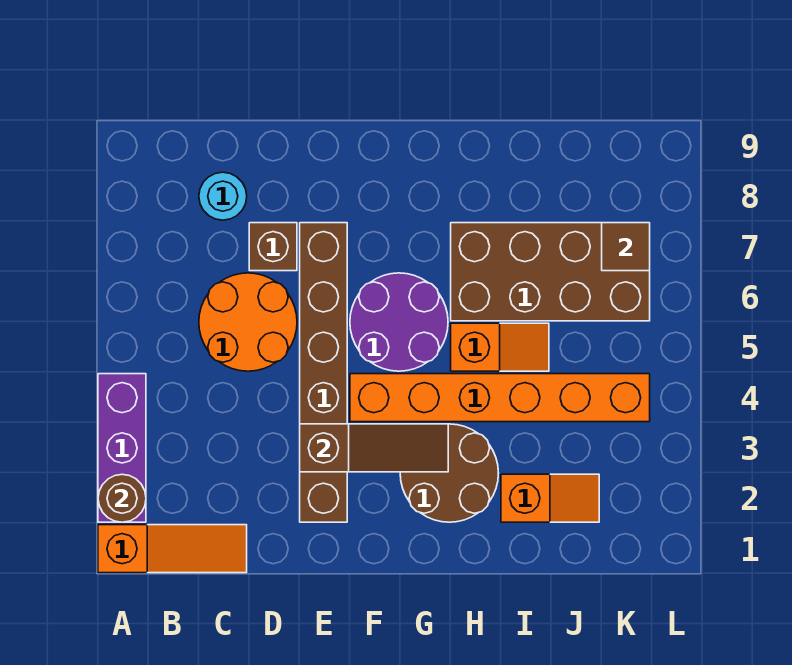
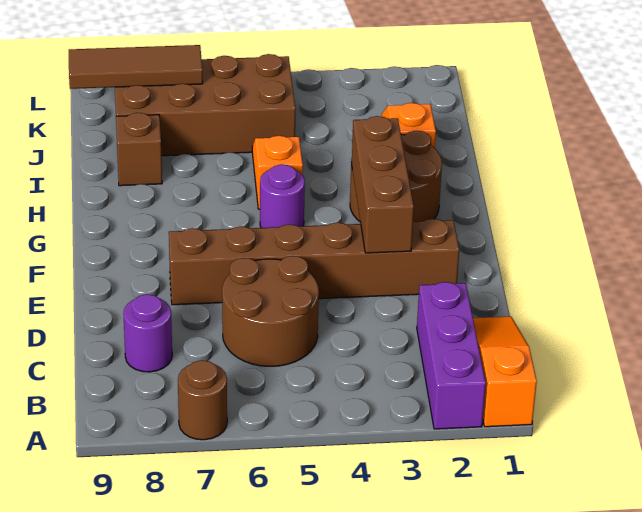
purple 1x3 brick [98,374,146,522] -> purple 1x3 brick turned to [417,282,486,429]
brown 1x1 round brick [98,474,146,522] -> brown 1x1 round brick moved to [178,360,227,440]
orange 2x2 round brick [199,273,297,371] -> brown 2x2 round brick [222,256,319,366]
cyan 1x1 round brick [199,172,247,220] -> purple 1x1 round brick [123,294,172,372]
brown 1x1 brick [249,223,297,271] -> brown 1x1 brick moved to [116,113,162,186]
brown 1x3 slope [300,424,448,472] -> brown 1x3 brick [351,116,414,253]
orange 1x6 brick [350,374,650,422] -> none
purple 2x2 round brick [350,273,448,371] -> purple 1x1 round brick [260,164,305,228]
brown 2x4 brick [451,223,650,321] -> brown 2x4 brick turned to [115,54,295,156]
brown 1x1 tile [602,223,650,271] -> brown 1x3 tile [69,45,203,89]

